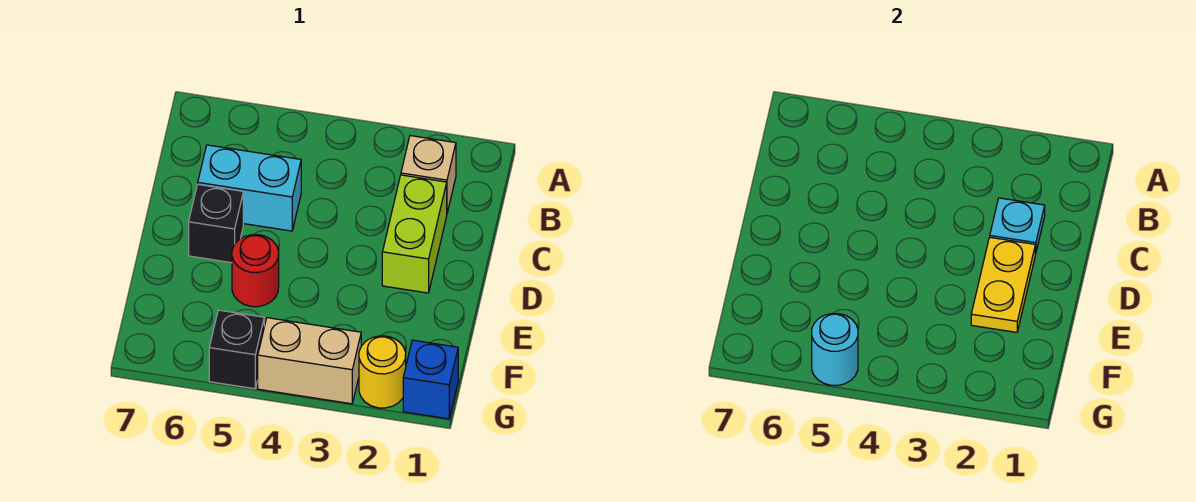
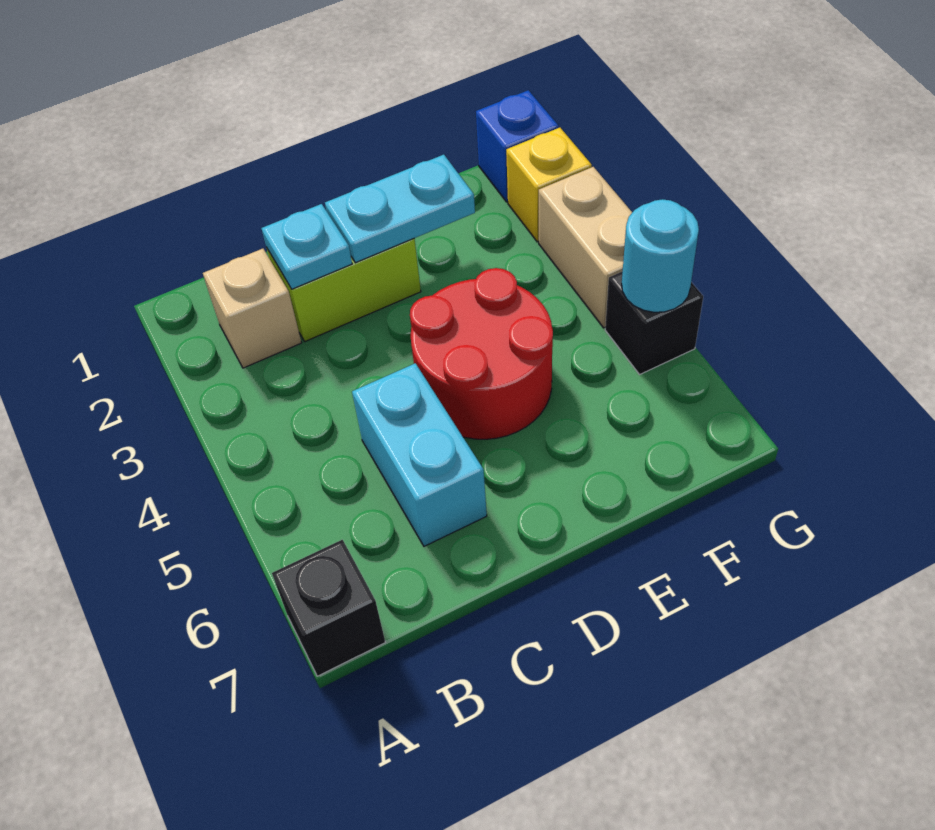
yellow 1x2 plate [971,237,1035,332] -> cyan 1x2 plate [325,155,475,263]
black 1x1 brick [189,184,243,263] -> black 1x1 brick moved to [272,540,385,676]
red 1x1 round brick [232,235,279,307] -> red 2x2 round brick [410,268,553,439]
yellow 1x1 round brick [359,336,406,408] -> yellow 1x1 brick [506,128,592,242]

